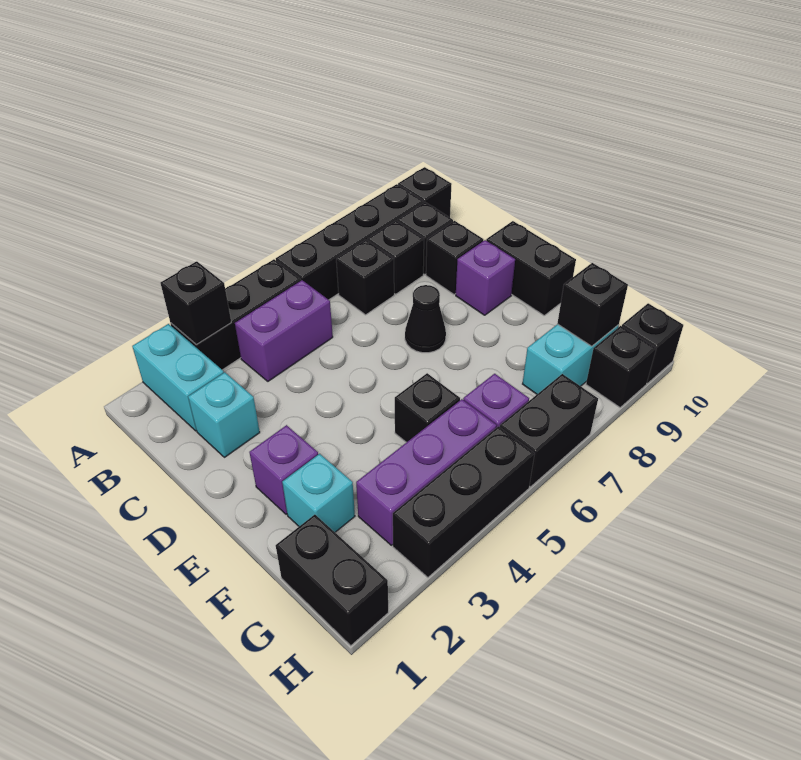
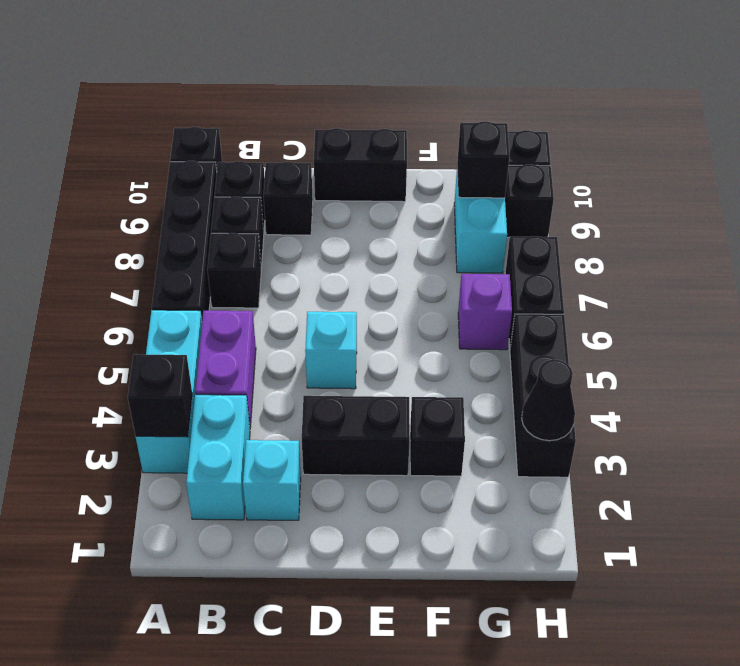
cyan 1x2 brick [132,324,224,431] -> cyan 1x2 brick turned to [186,395,250,520]
black 1x3 brick [171,259,301,370] -> cyan 1x3 brick [136,310,202,473]
black 1x1 cone [405,285,446,353] -> black 1x1 cone moved to [522,360,575,441]
purple 1x1 brick [456,240,515,315] -> none
purple 1x1 brick [249,425,318,514] -> none
cyan 1x1 brick [282,454,355,532] -> cyan 1x1 brick moved to [305,312,357,389]
black 1x1 brick [395,373,460,442] -> black 1x1 brick moved to [410,397,465,476]
black 1x2 brick [276,515,388,646] -> black 1x2 brick moved to [302,396,410,476]
purple 1x3 brick [356,399,497,545] -> none

